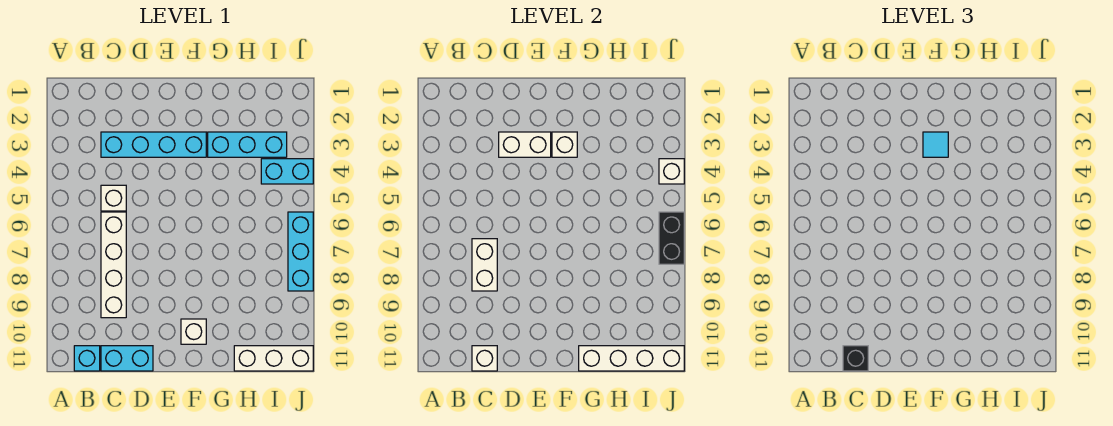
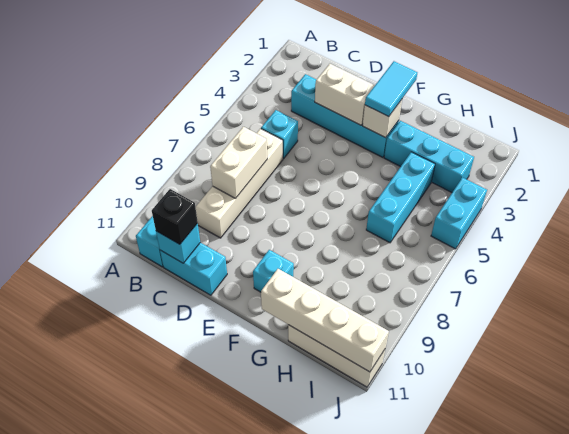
white 1x1 brick [101,185,126,211] -> cyan 1x1 brick [261,110,298,159]
white 1x1 brick [472,346,497,371] -> cyan 1x1 brick [156,224,200,263]
cyan 1x1 tile [923,132,948,157] -> cyan 1x2 tile [365,61,417,117]
white 1x1 brick [181,319,206,344] -> cyan 1x1 brick [253,250,294,292]
cyan 1x2 brick [261,159,313,184] -> cyan 1x2 brick turned to [431,178,487,249]
white 1x1 brick [659,159,684,184] -> none
cyan 1x3 brick [288,212,313,291] -> cyan 1x3 brick moved to [366,152,435,243]
black 1x2 brick [659,212,684,264] -> none

